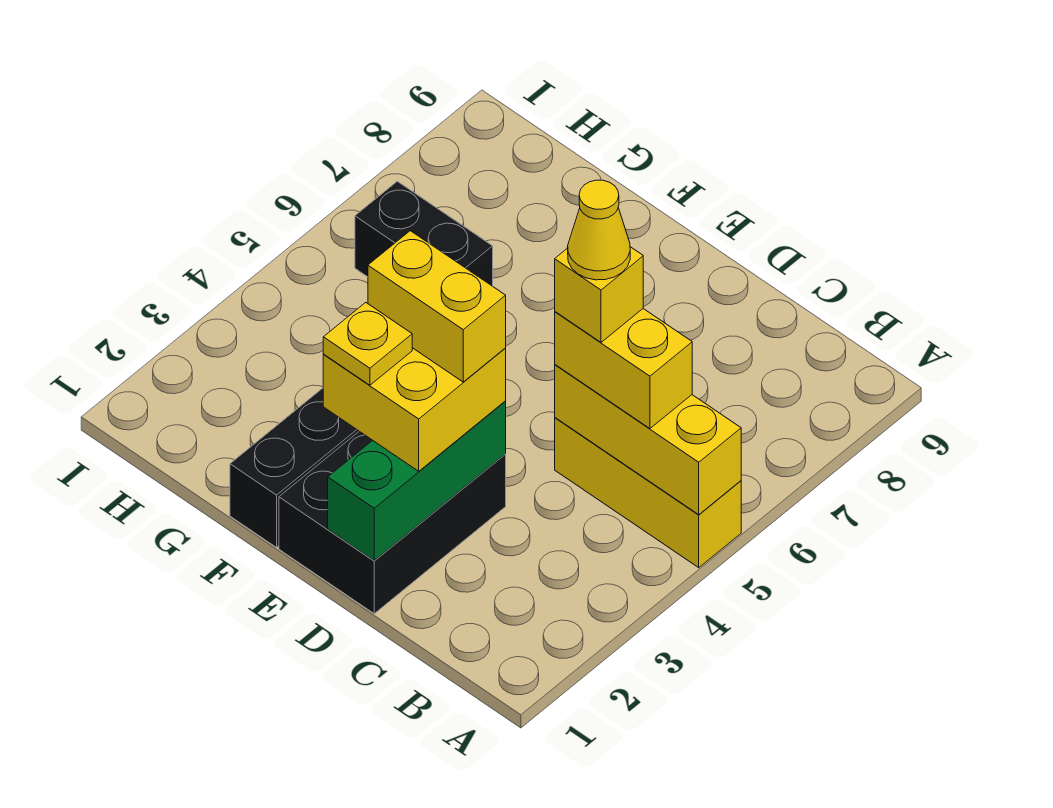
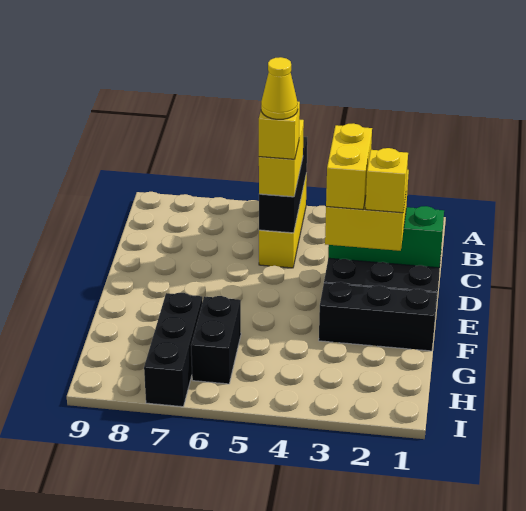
yellow 1x3 brick [555,365,741,515] -> black 1x3 brick [259,137,307,233]
yellow 1x1 plate [323,302,412,385] -> yellow 1x1 brick [365,148,408,213]
none -> black 1x3 brick [144,293,202,407]

